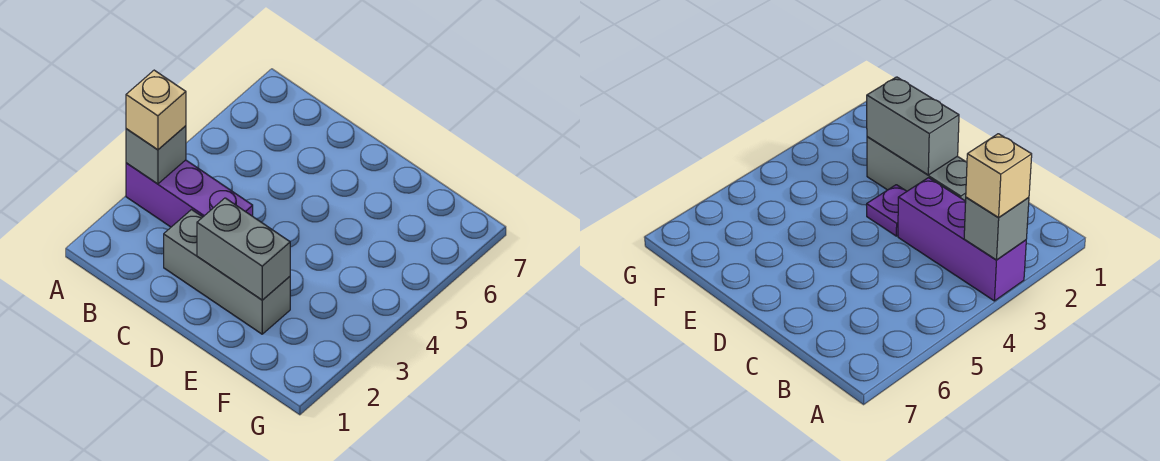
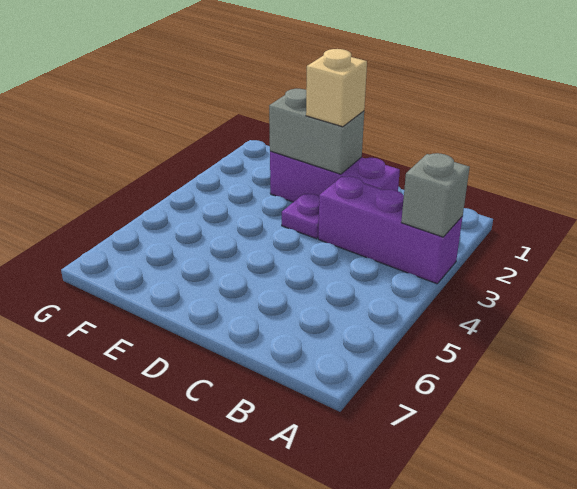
tan 1x1 brick [126,70,186,150] -> tan 1x1 brick moved to [306,49,367,127]
grey 1x3 brick [164,210,290,334] -> purple 1x3 brick [270,151,400,202]

